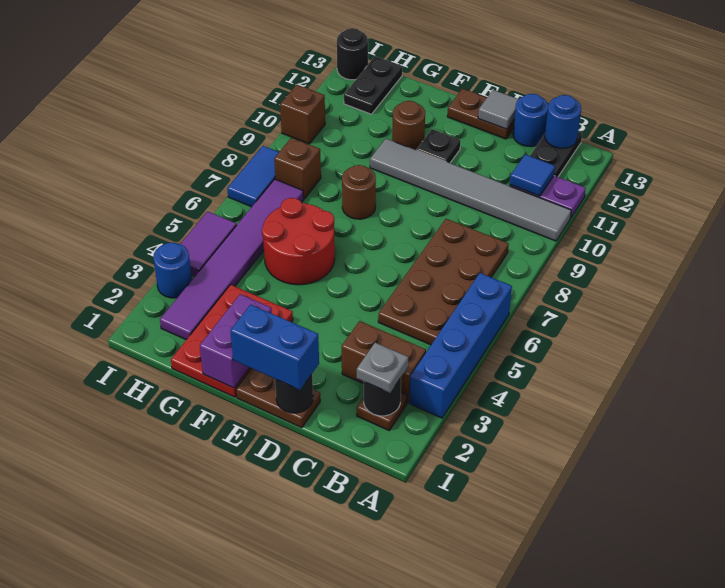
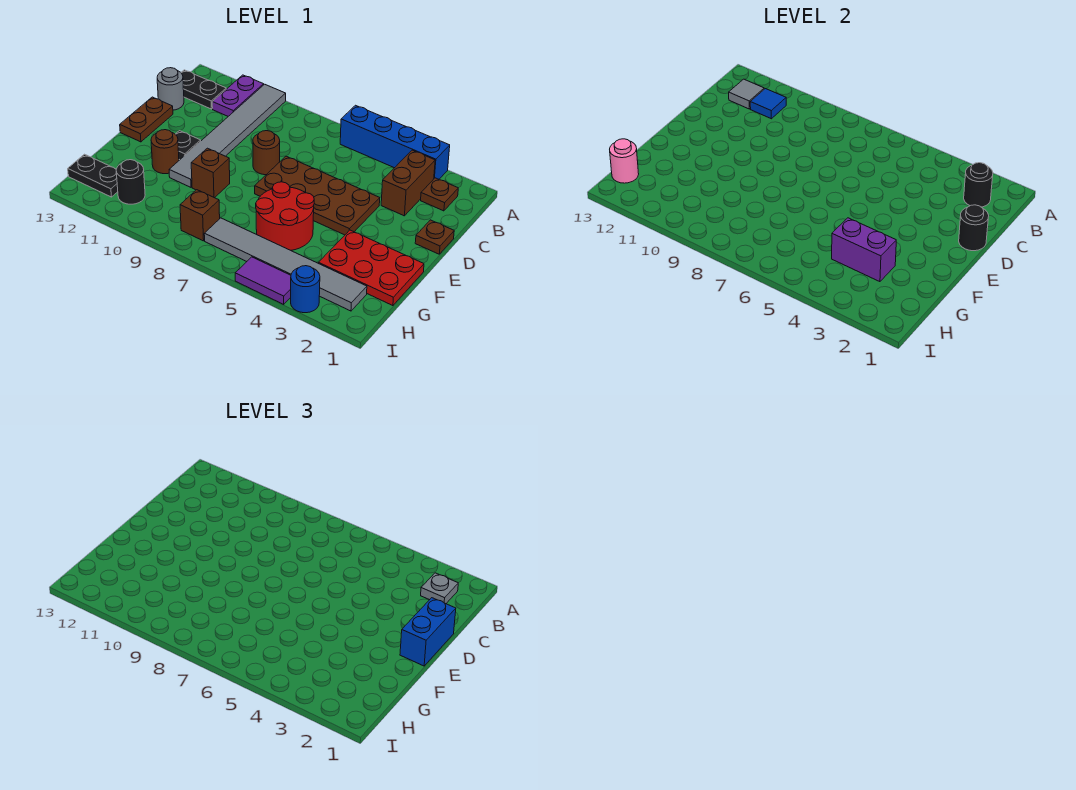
brown 2x4 plate [378,219,509,345] -> brown 2x4 plate moved to [255,156,380,235]
blue 1x1 round brick [545,95,581,148] -> none
blue 1x1 round brick [513,94,548,147] -> grey 1x1 round brick [157,68,184,110]
brown 1x2 plate [236,368,320,428] -> brown 1x1 plate [415,220,454,254]
grey 1x1 tile [478,90,518,129] -> grey 1x1 tile moved to [729,79,764,109]
purple 1x2 brick [200,294,272,388] -> purple 1x2 brick moved to [832,218,896,282]
brown 1x1 round brick [342,165,376,219] -> brown 1x1 round brick moved to [253,131,280,175]
purple 1x6 tile [160,179,304,340] -> grey 1x6 tile [204,218,367,311]
none -> pink 1x1 round brick [610,139,639,183]
blue 1x2 tile [227,146,279,207] -> none
brown 1x1 brick [280,85,325,144] -> brown 1x1 brick moved to [191,148,230,198]
black 1x1 round brick [337,28,368,80] -> black 1x1 round brick moved to [116,160,145,204]

